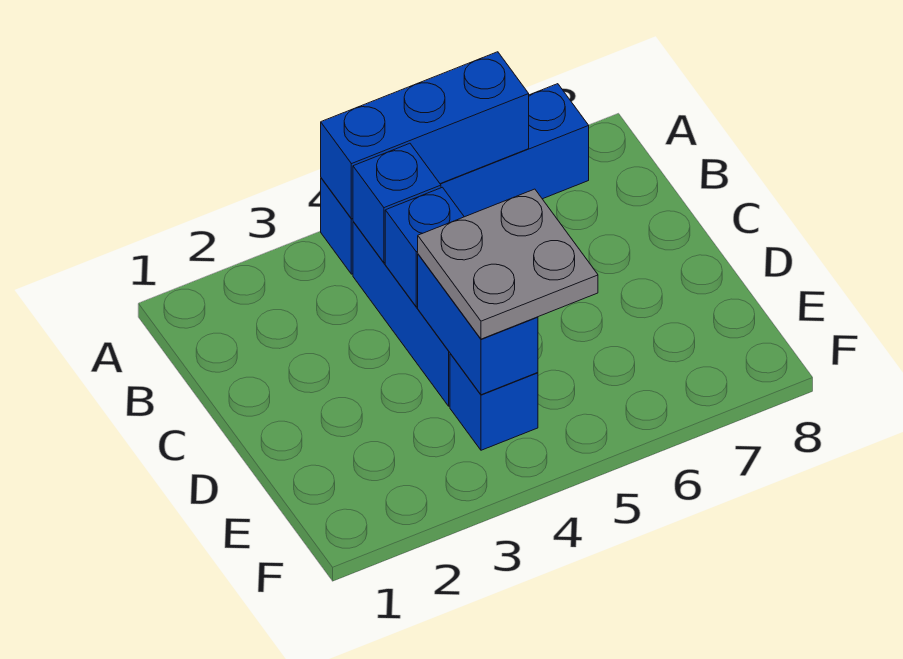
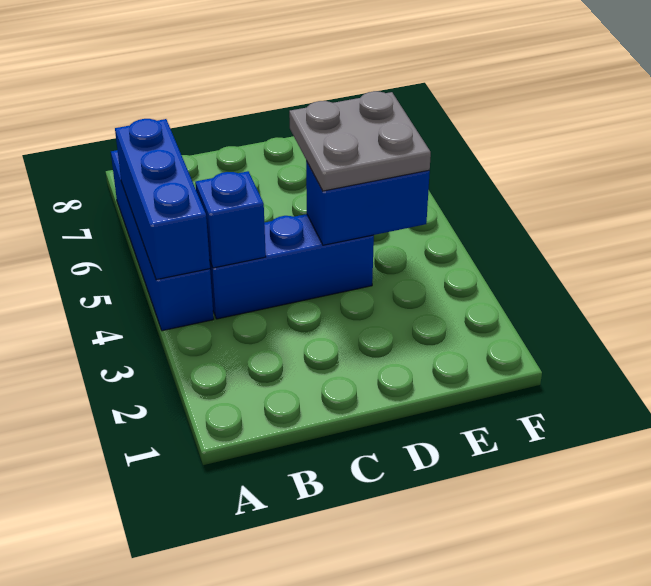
blue 1x1 brick [385,187,464,307] -> none
blue 1x1 brick [450,354,538,450] -> none

